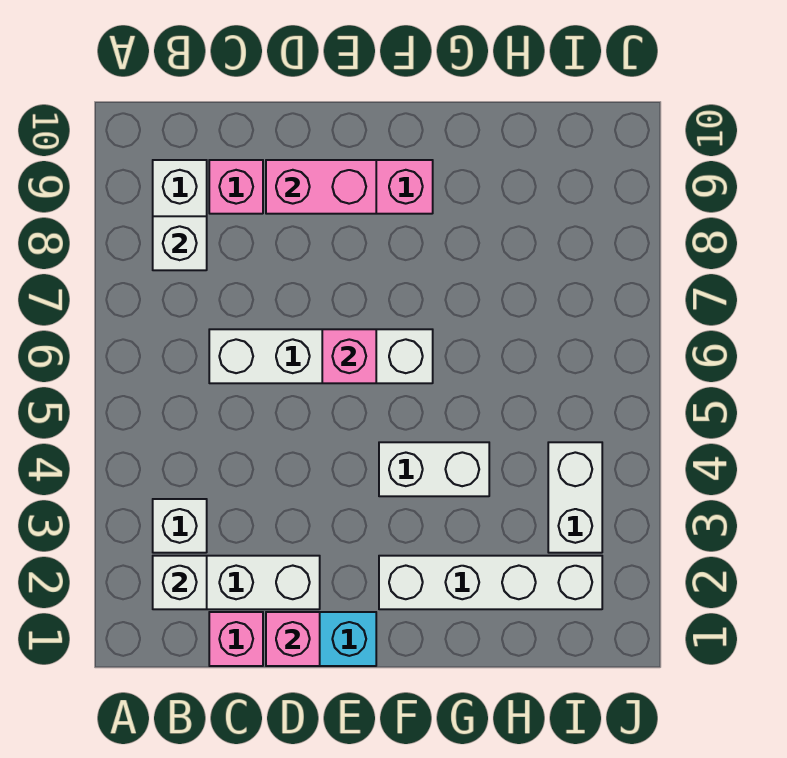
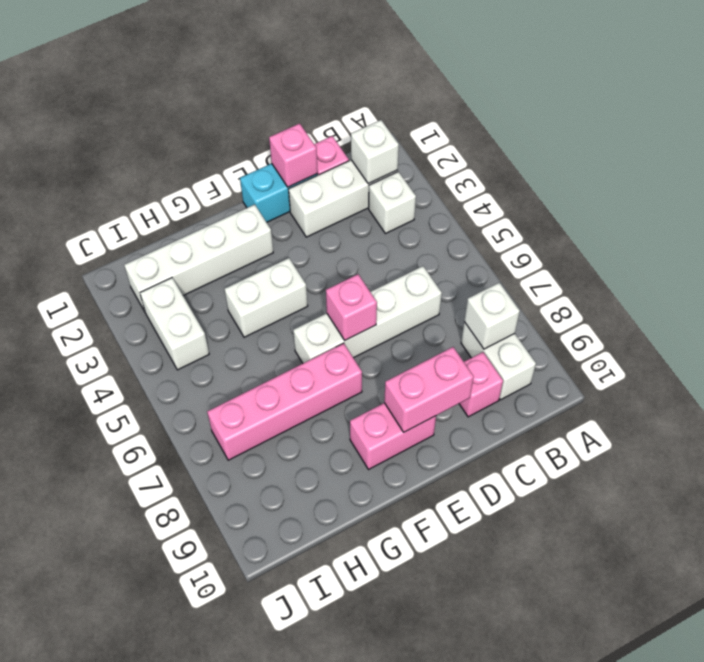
none -> pink 1x4 brick [207,343,362,460]

